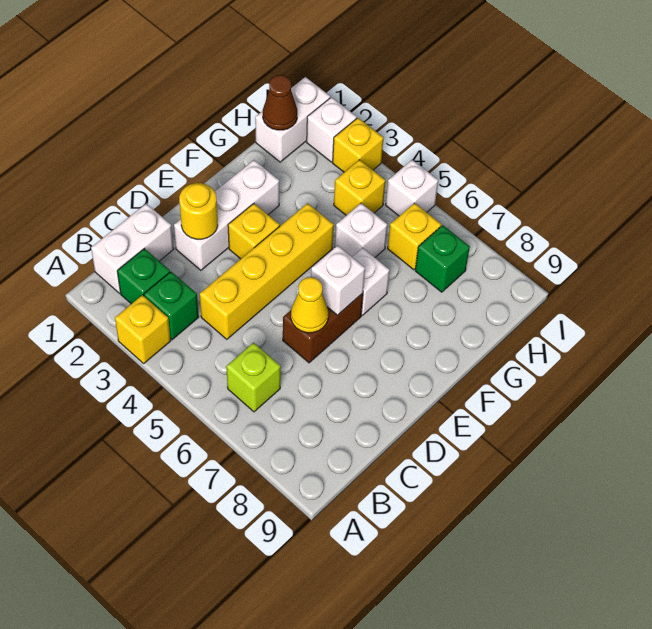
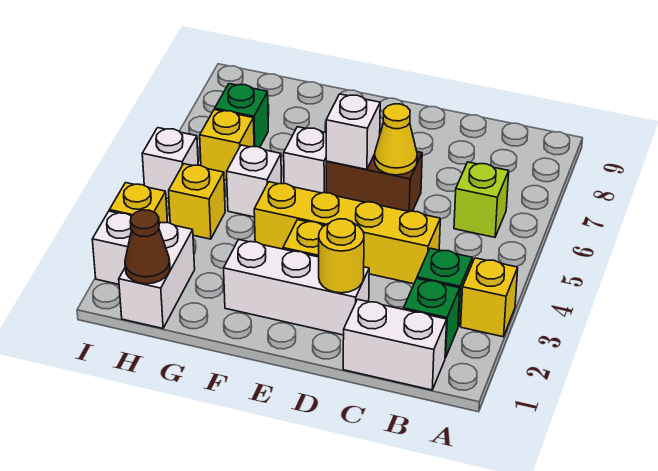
white 1x2 brick [255,77,330,162] -> white 1x2 brick turned to [119,222,195,329]

